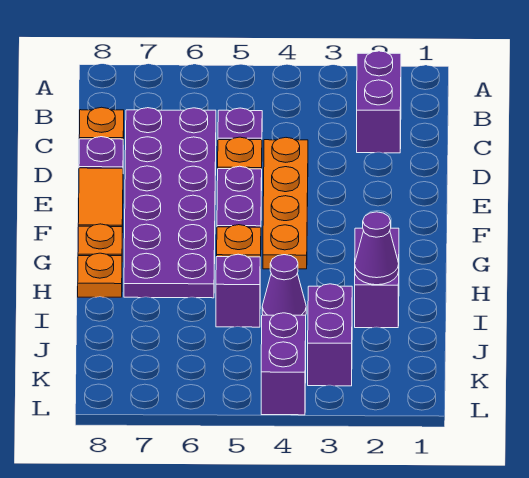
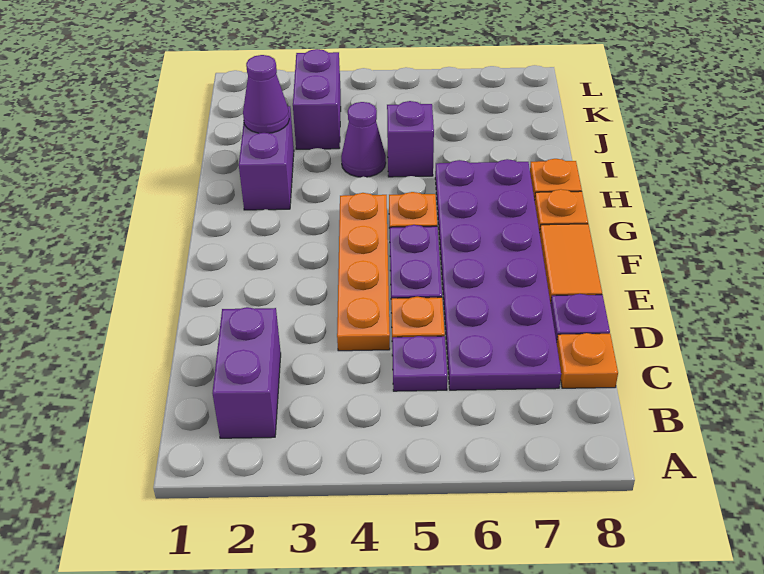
purple 1x2 brick [261,313,306,415] -> none

